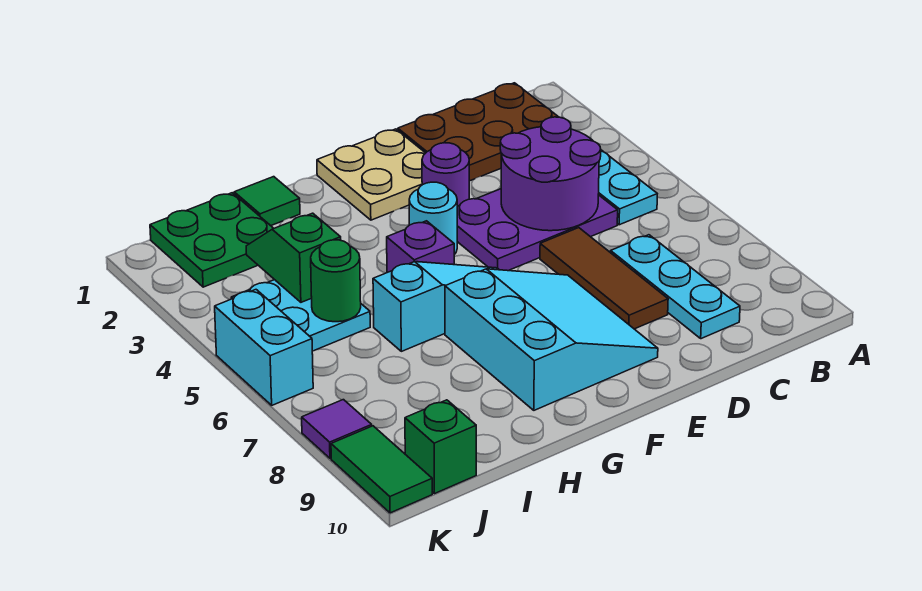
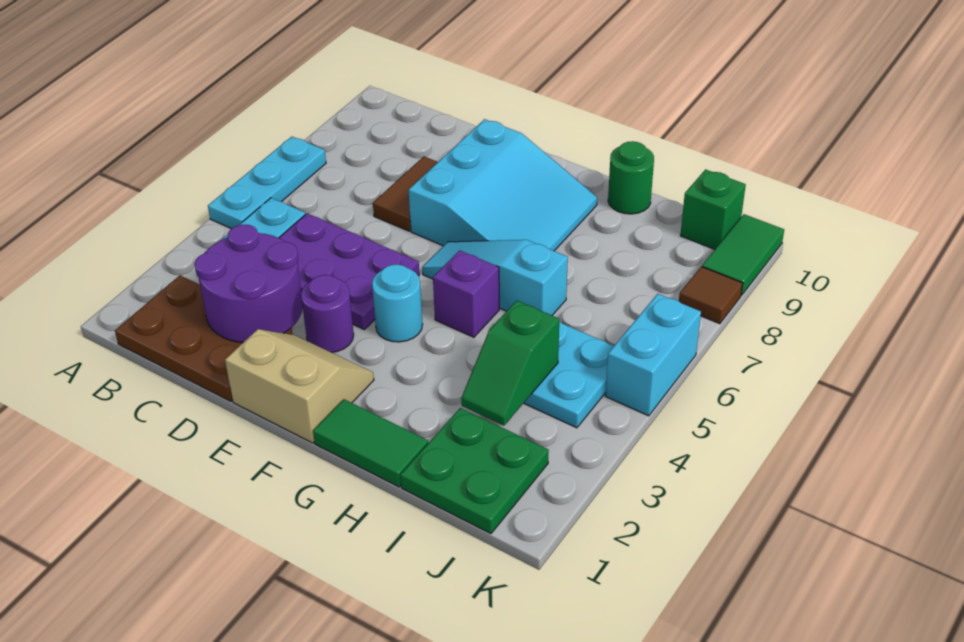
purple 2x2 round brick [500,117,601,231] -> purple 2x2 round brick moved to [194,224,303,343]
cyan 1x3 plate [611,235,740,339] -> cyan 1x3 plate moved to [208,137,326,229]
brown 1x3 tile [540,228,668,329] -> brown 1x2 tile [373,157,438,231]
tan 2x2 plate [317,129,425,220] -> tan 2x2 slope [225,329,374,443]
cyan 3x3 slope [445,269,658,410] -> cyan 3x3 slope turned to [409,119,597,251]
green 1x1 tile [234,177,300,226] -> green 1x2 tile [313,399,428,487]
green 1x1 round brick [311,240,361,322] -> green 1x1 round brick moved to [608,141,654,214]
purple 1x1 tile [302,400,372,458] -> brown 1x1 tile [679,267,743,324]

